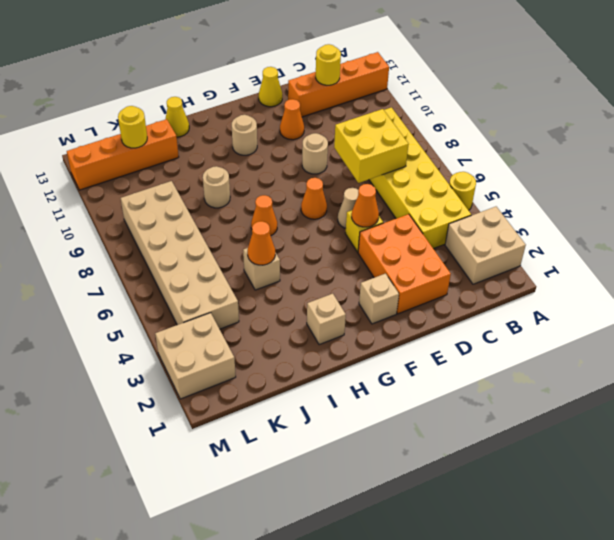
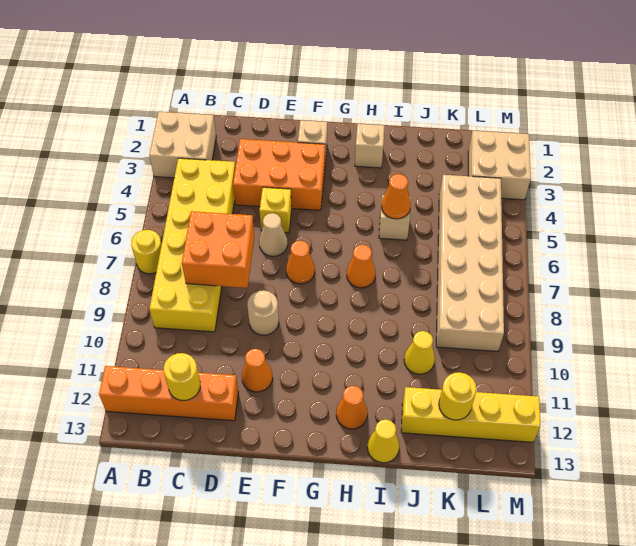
yellow 1x1 round brick [449,172,476,210] -> yellow 1x1 round brick moved to [131,230,162,274]
yellow 2x2 brick [334,109,409,183] -> orange 2x2 brick [182,211,254,288]
orange 2x3 brick [358,214,451,314] -> orange 2x3 brick turned to [233,139,325,210]
orange 1x1 cone [352,184,379,227] -> orange 1x1 cone moved to [336,386,368,429]
yellow 1x1 cone [259,67,282,107] -> yellow 1x1 cone moved to [404,331,435,374]
tan 1x1 round brick [232,115,257,155] -> none
tan 1x1 round brick [203,166,230,208] -> none
orange 1x4 brick [67,119,179,190] -> yellow 1x4 brick [401,387,540,442]

